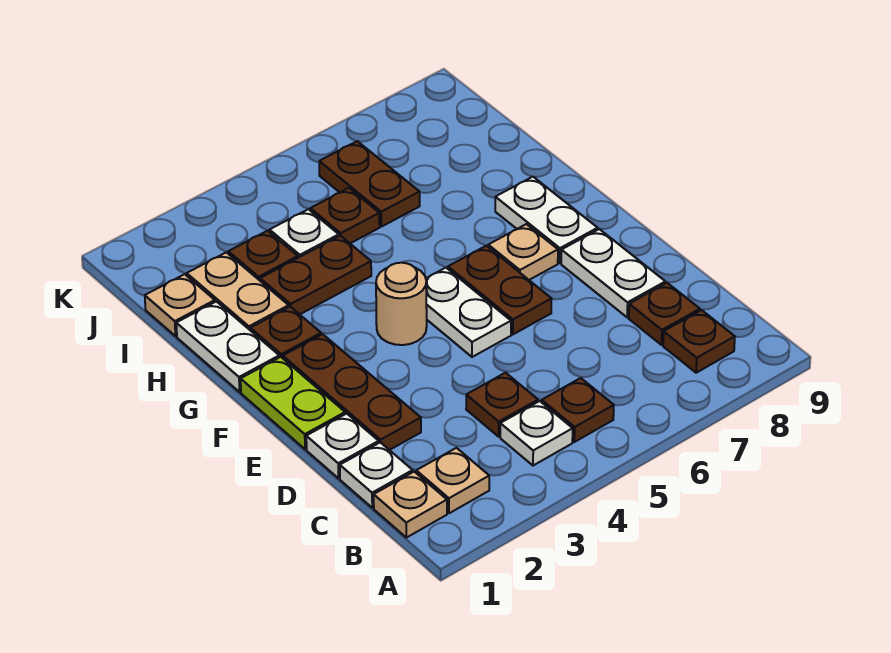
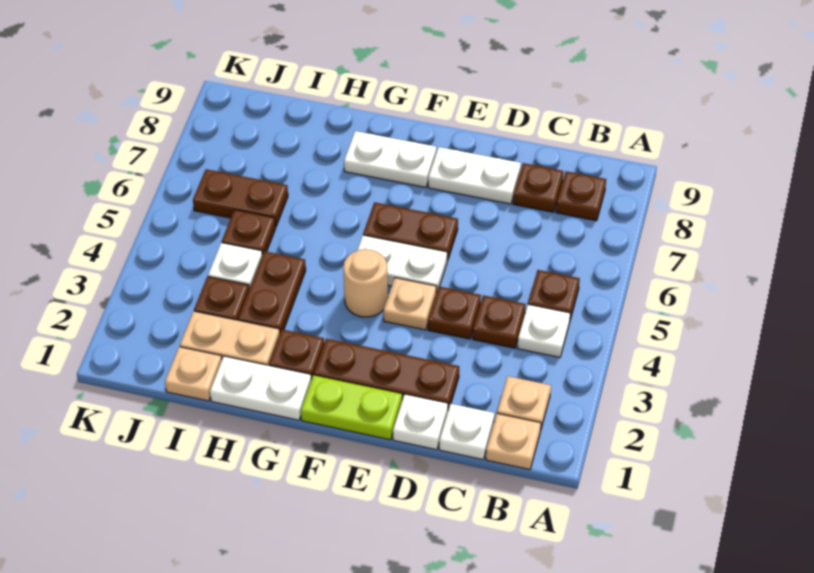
none -> brown 1x1 plate [428,286,481,339]
tan 1x1 plate [488,224,558,280] -> tan 1x1 plate moved to [383,278,437,330]

